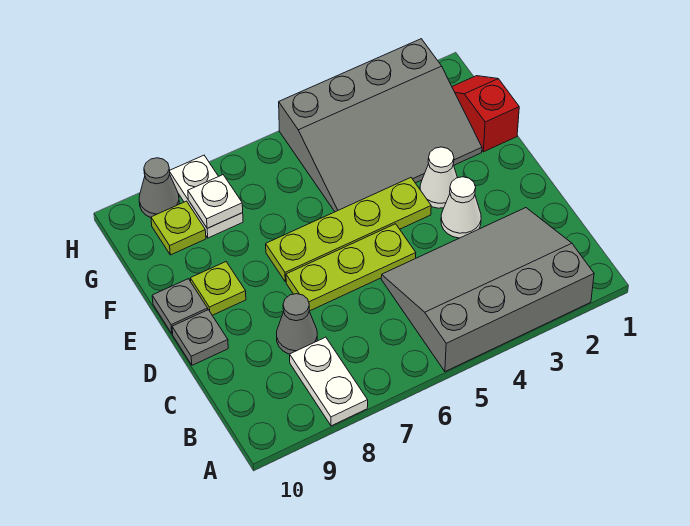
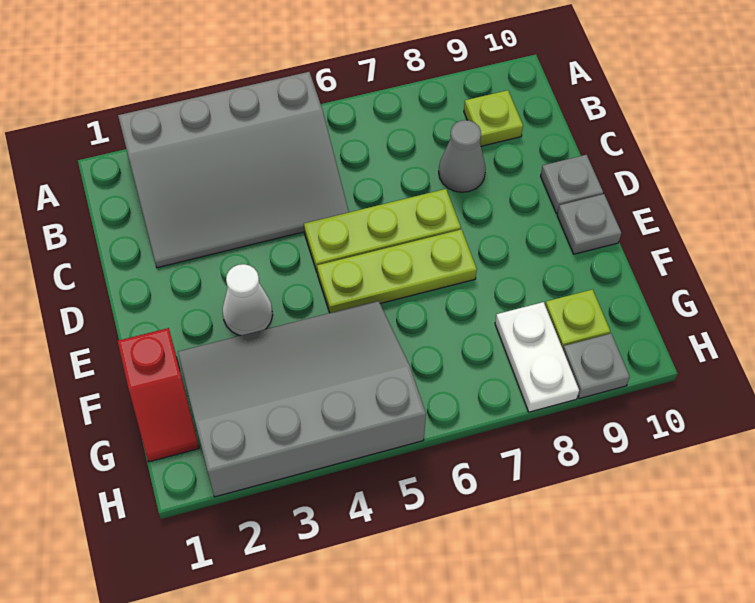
white 1x2 plate [290,337,368,426] -> none
white 1x1 cone [441,177,481,238] -> none
lime 1x4 plate [266,178,431,282] -> lime 1x3 plate [317,229,477,313]
lime 1x1 plate [190,262,246,315] -> lime 1x1 plate moved to [464,90,523,146]
white 1x1 plate [188,175,243,228] -> none
grey 1x1 cone [139,158,179,218] -> grey 1x1 plate [563,334,630,399]

